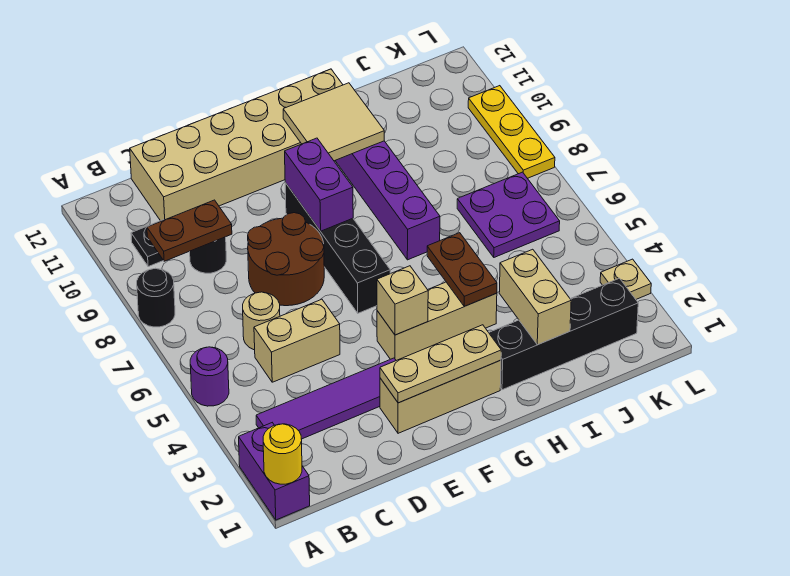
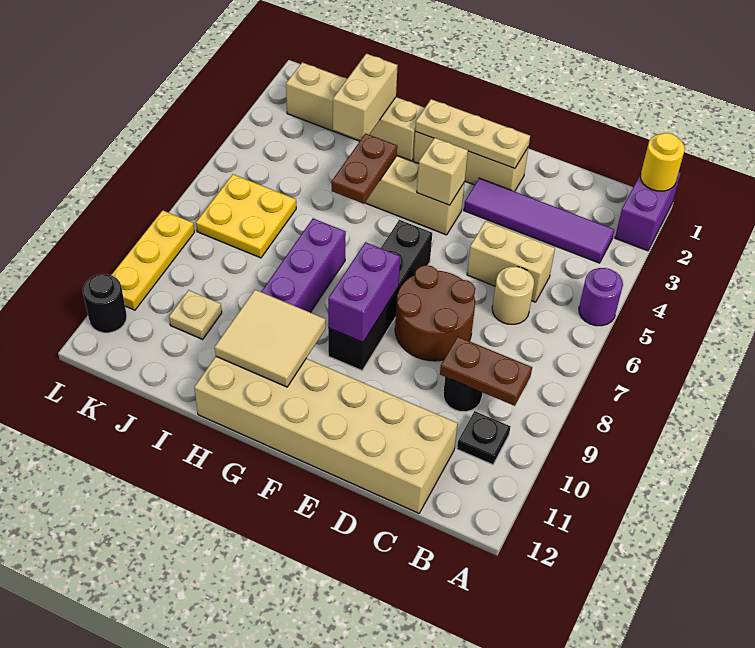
black 1x1 round brick [137,268,175,327] -> black 1x1 round brick moved to [83,274,127,333]
black 1x4 brick [489,278,638,390] -> tan 1x4 brick [286,62,425,161]
purple 2x2 plate [457,172,560,257] -> yellow 2x2 plate [196,174,296,258]
tan 1x1 plate [600,259,651,299] -> tan 1x1 plate moved to [169,290,222,339]

